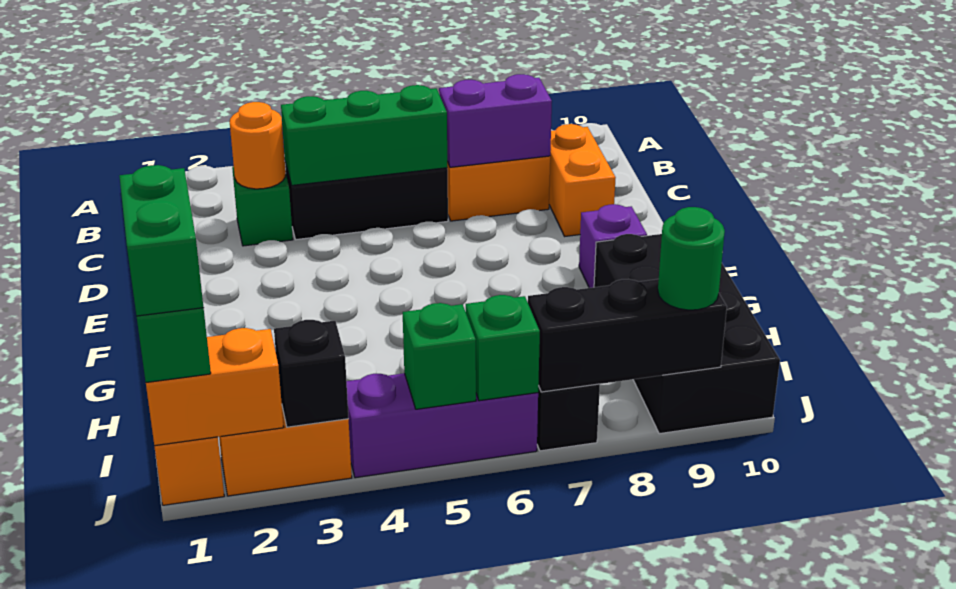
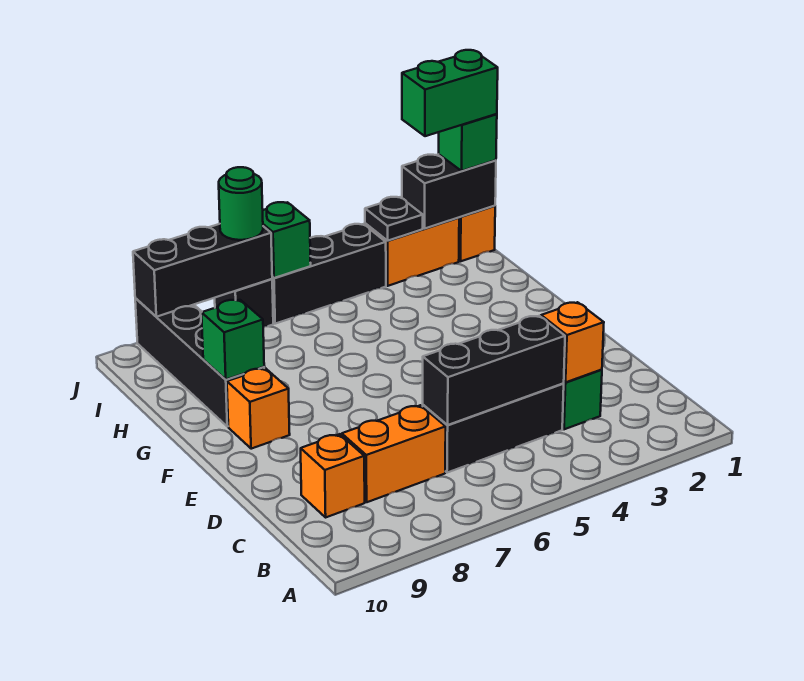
orange 1x1 round brick [230,102,286,189] -> orange 1x1 brick [541,302,604,382]
green 1x3 brick [281,85,447,185] -> black 1x3 brick [423,316,565,425]
purple 1x2 brick [439,74,552,167] -> none
orange 1x2 brick [549,124,616,236] -> orange 1x1 brick [301,434,365,517]
purple 1x1 brick [579,204,647,288] -> orange 1x1 brick [227,368,290,449]
black 2x4 brick [594,234,780,434] -> black 1x4 brick [135,298,264,427]
green 1x2 brick [120,165,203,316] -> green 1x2 brick turned to [402,50,498,136]
orange 1x2 brick [146,328,283,446] -> black 1x2 brick [402,154,496,228]
black 1x1 brick [274,320,348,427] -> black 1x1 plate [365,197,423,241]
purple 1x3 brick [347,373,538,478] -> black 1x3 brick [272,224,386,324]
green 1x1 brick [403,303,476,409] -> green 1x1 brick moved to [202,300,264,380]
green 1x1 round brick [658,207,725,310] -> green 1x1 round brick moved to [219,167,263,240]

